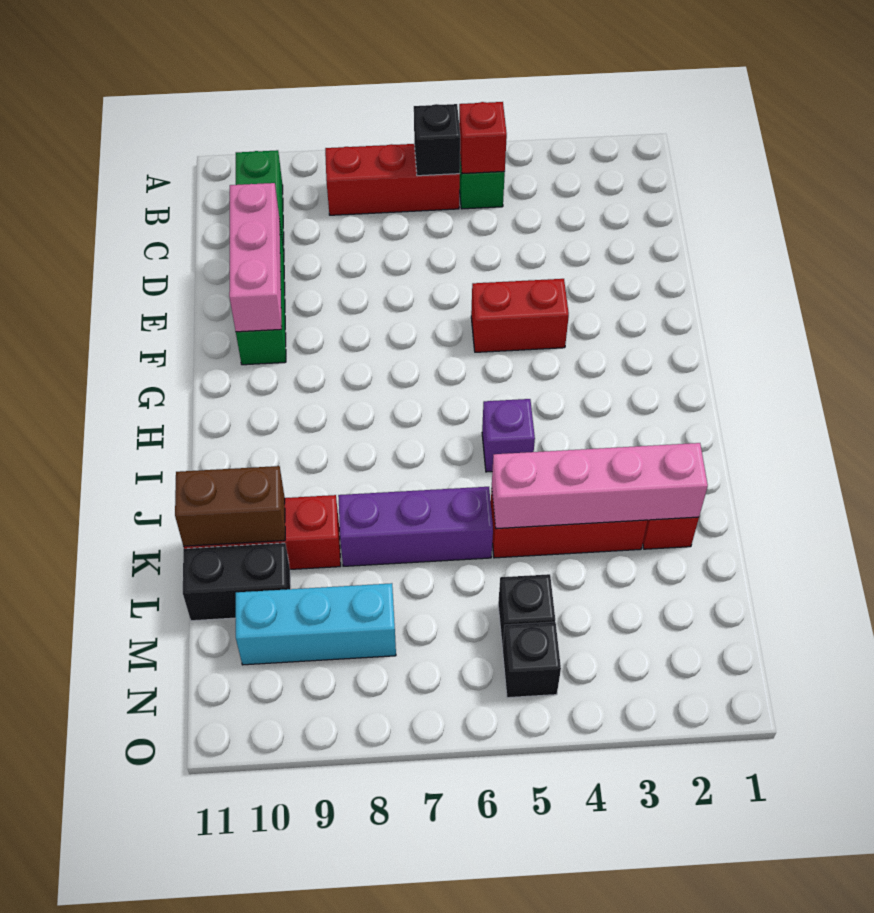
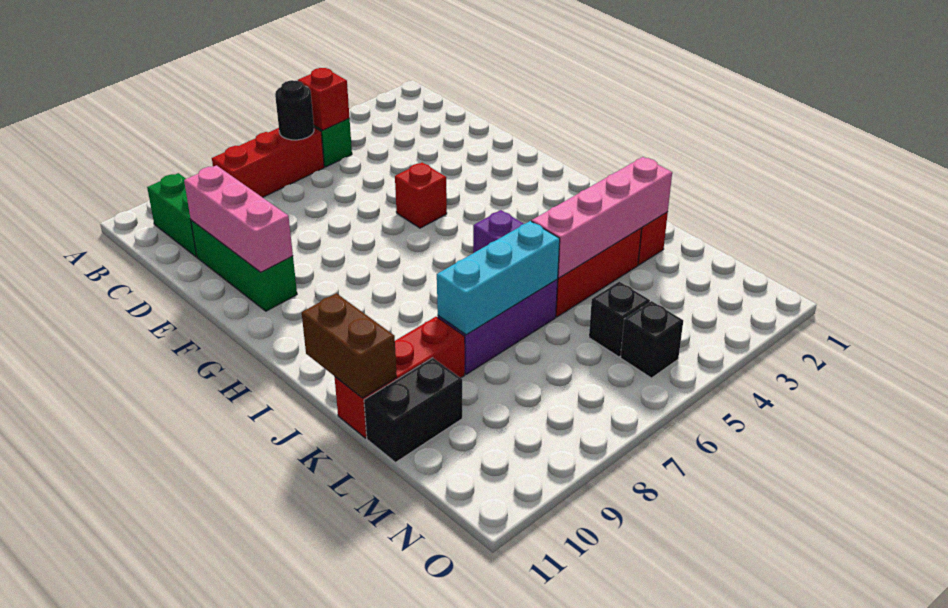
black 1x1 brick [414,104,460,176] -> black 1x1 round brick [275,80,314,140]
red 1x2 brick [471,279,569,352] -> red 1x1 brick [395,163,447,228]
brown 1x2 brick [175,466,285,546] -> brown 1x2 brick turned to [302,293,397,398]
cyan 1x3 brick [236,583,396,665] -> cyan 1x3 brick moved to [437,221,560,335]

